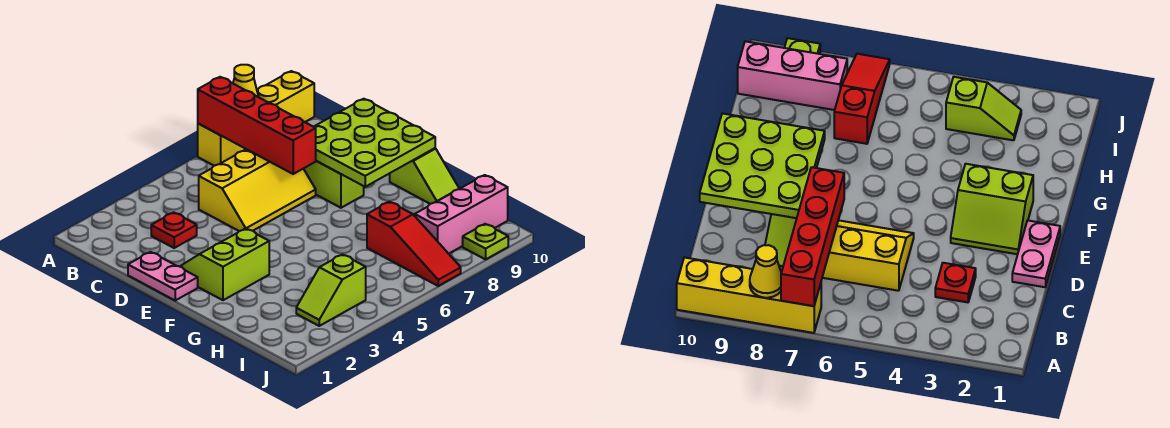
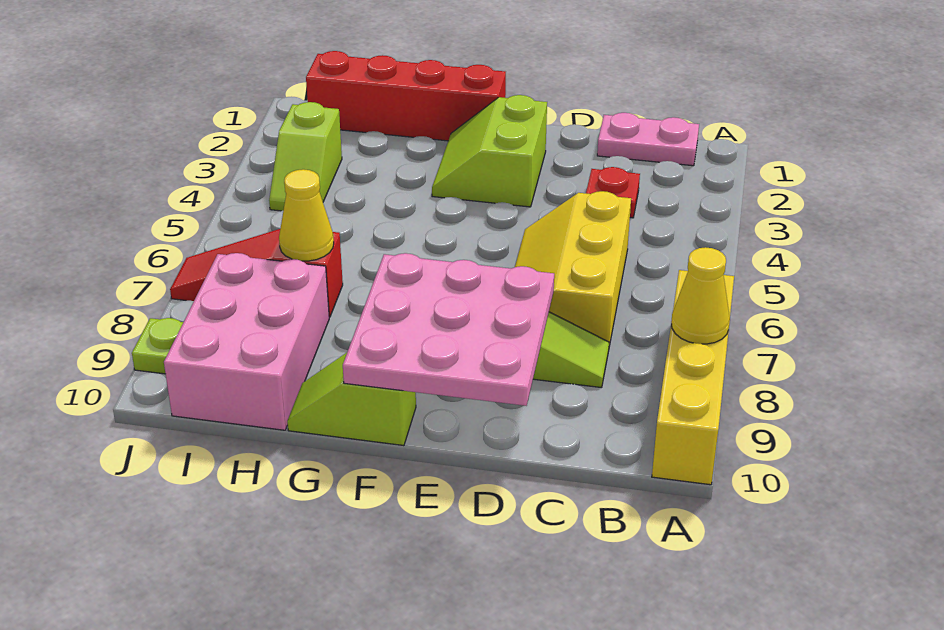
red 1x4 brick [198,77,316,174] -> red 1x4 brick moved to [306,51,506,141]
pink 1x2 plate [128,252,198,300] -> pink 1x2 plate moved to [597,113,699,166]
lime 3x3 plate [313,99,435,187] -> pink 3x3 plate [343,253,554,406]
lime 2x2 slope [180,228,269,300] -> lime 2x2 slope turned to [432,95,547,207]
none -> yellow 1x1 cone [279,169,334,261]
lime 1x2 slope [296,254,366,326] -> lime 1x2 slope turned to [269,102,342,211]
pink 1x3 brick [415,175,508,254] -> pink 2x3 brick [164,253,329,430]

